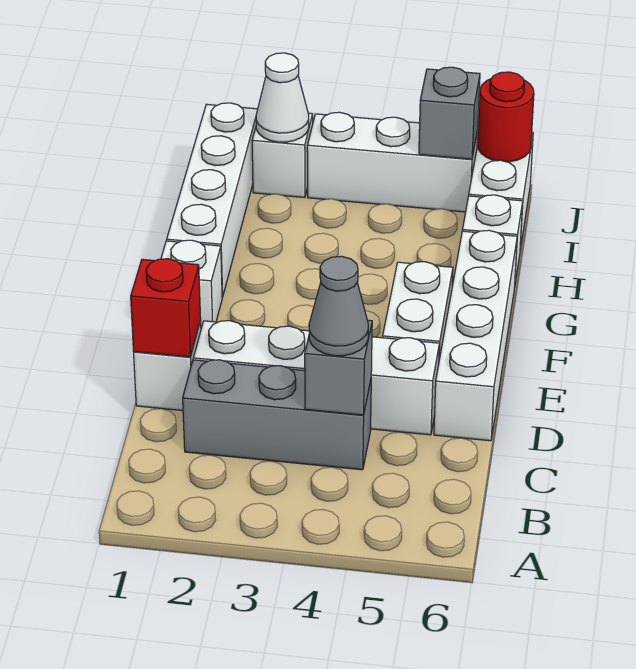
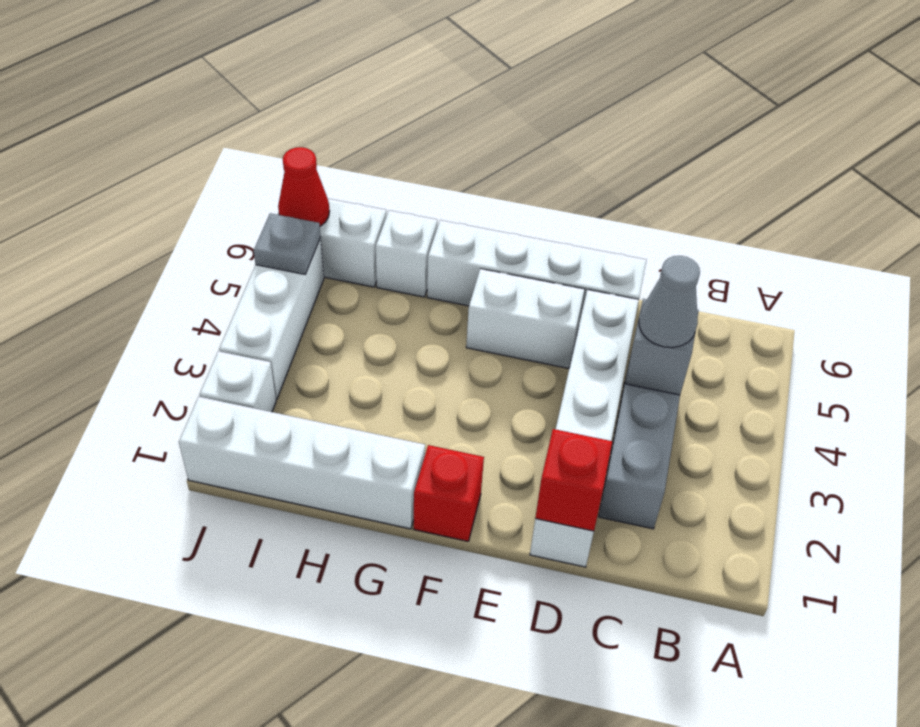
white 1x1 brick [161,240,222,328] -> red 1x1 brick [414,445,484,541]
white 1x1 cone [256,53,309,142] -> none
grey 1x1 brick [419,67,480,159] -> grey 1x1 plate [254,213,320,274]
red 1x1 round brick [478,72,534,162] -> red 1x1 cone [278,147,330,226]

